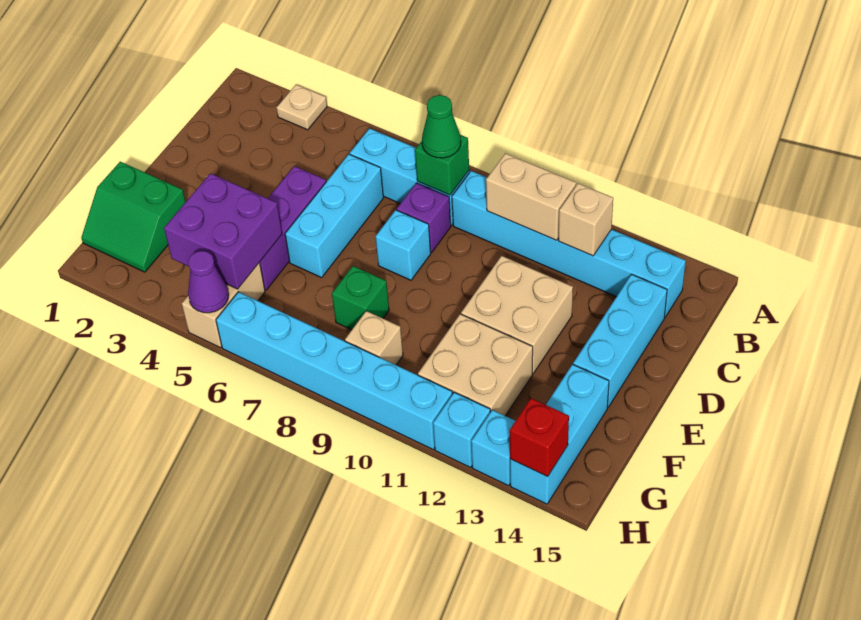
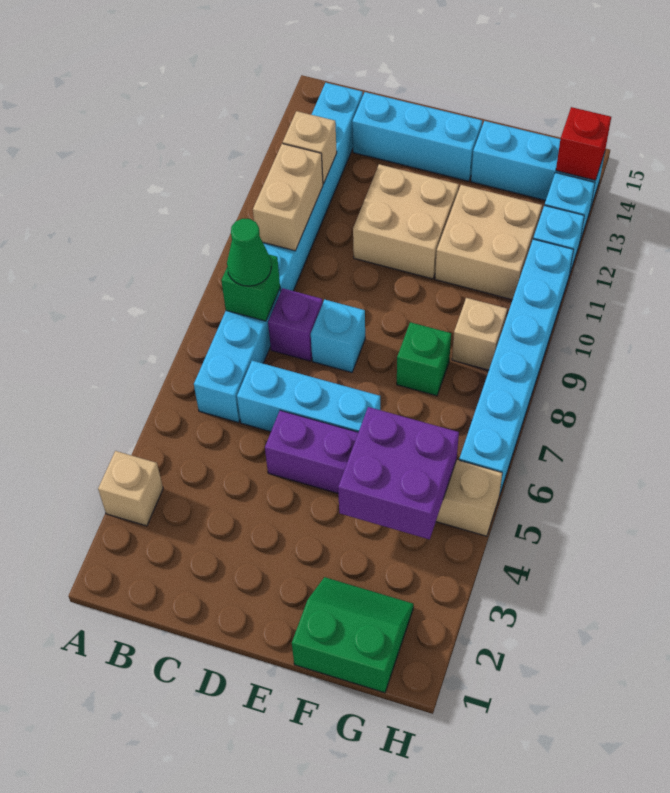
tan 1x1 plate [277,85,327,130] -> tan 1x1 brick [98,451,163,526]
green 2x2 slope [81,162,185,272] -> green 2x2 slope turned to [292,577,414,693]
purple 1x1 cone [188,251,229,313] -> none

